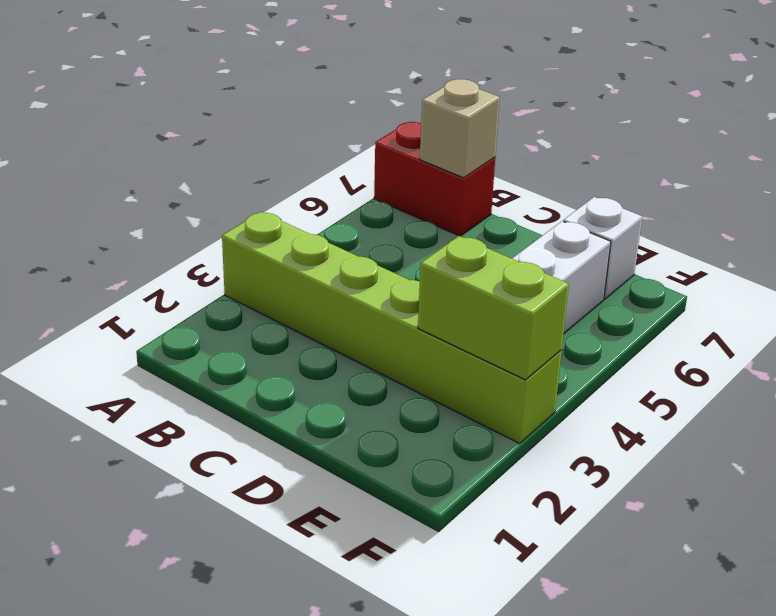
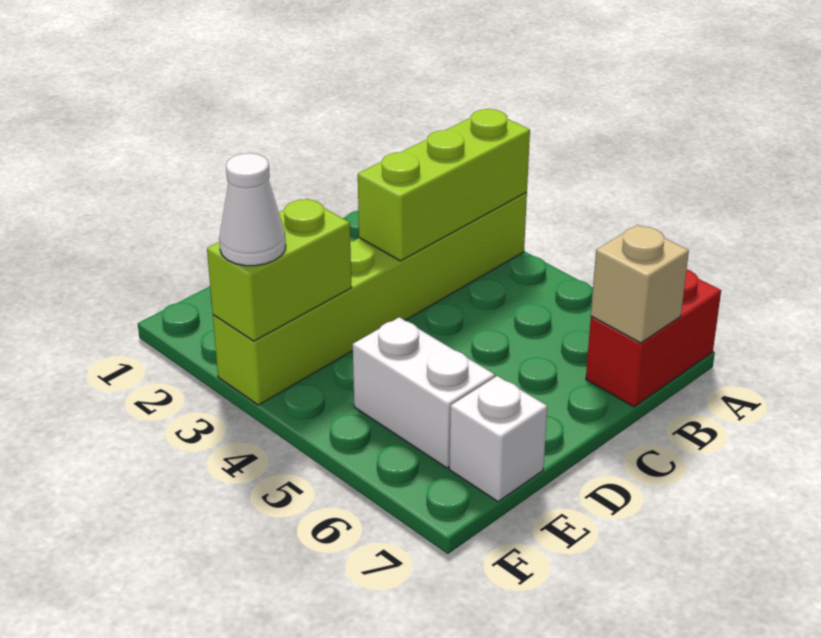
none -> lime 1x3 brick [358,109,530,261]
none -> white 1x1 cone [219,153,286,266]

